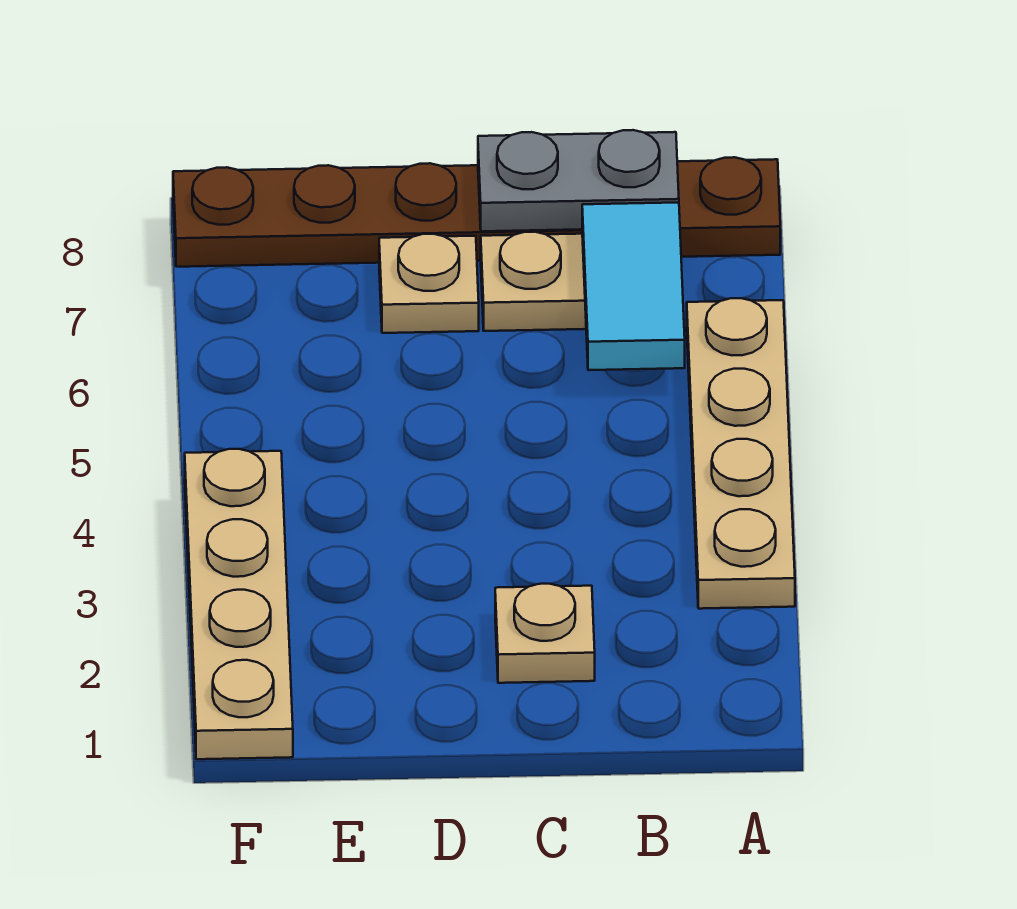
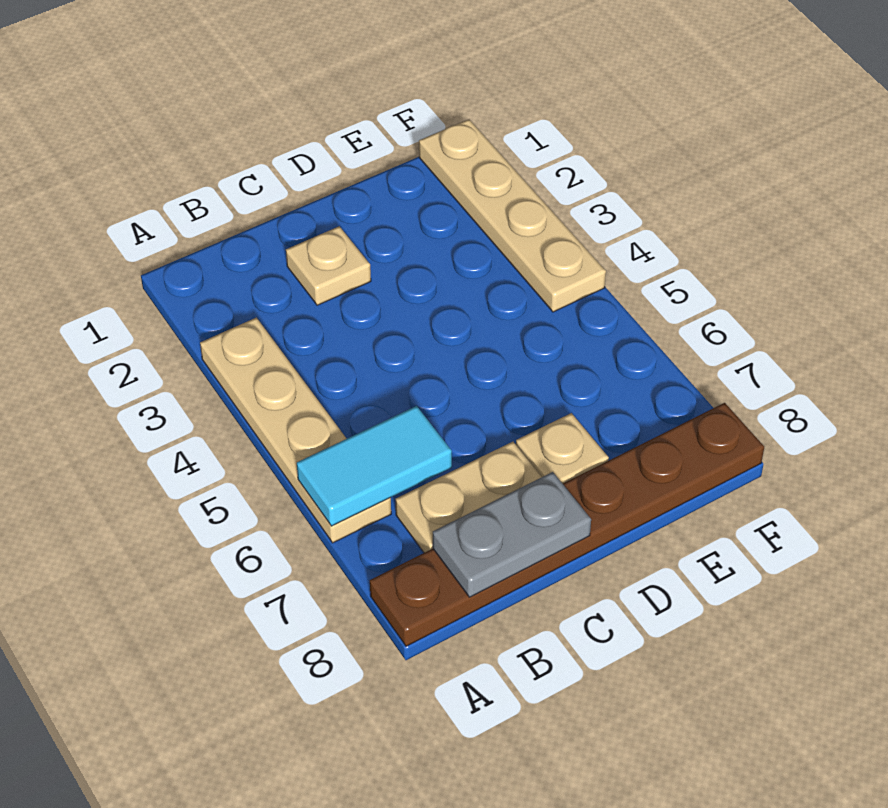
cyan 1x2 tile [582,202,685,370] -> cyan 1x2 tile turned to [297,406,452,526]

